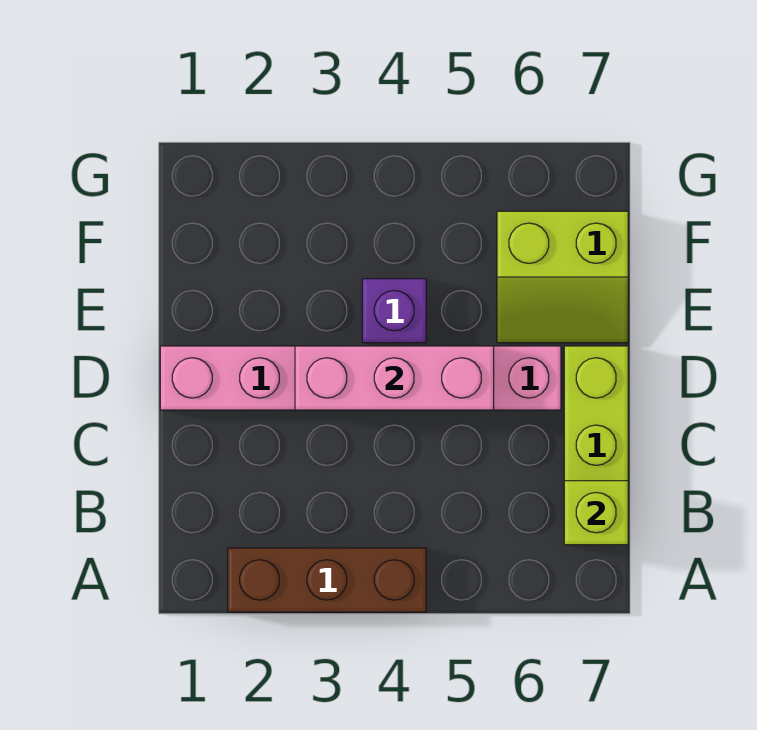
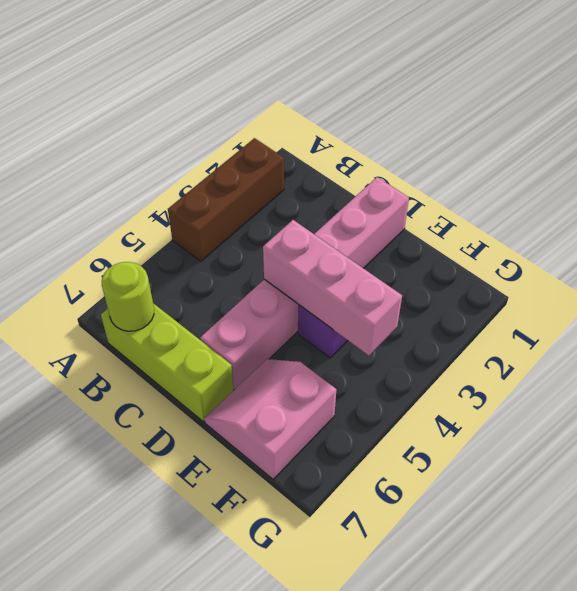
lime 1x1 brick [564,481,628,545] -> lime 1x1 round brick [102,262,154,331]
pink 1x3 brick [295,346,494,410] -> pink 1x3 brick turned to [263,220,402,356]
lime 2x2 slope [497,211,628,343] -> pink 2x2 slope [204,359,336,479]

